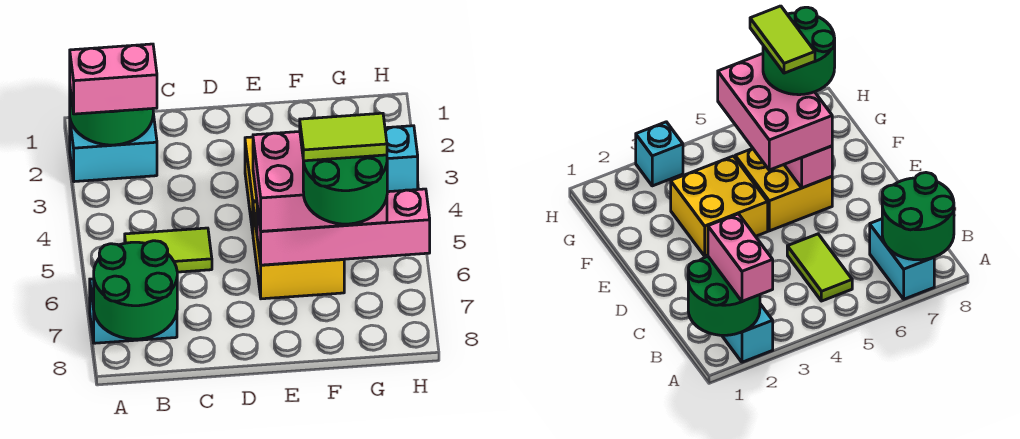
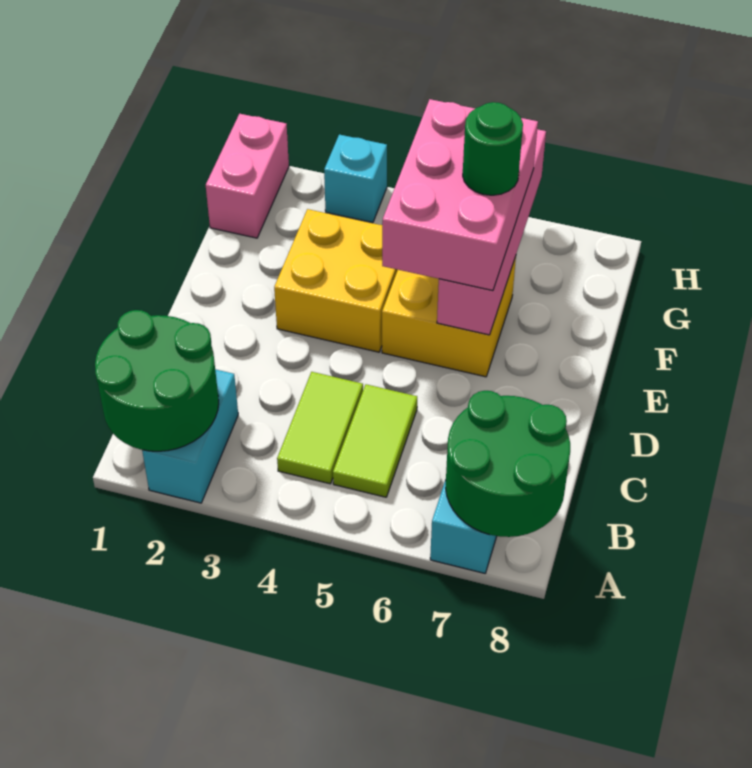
pink 1x2 brick [70,44,157,114] -> pink 1x2 brick moved to [206,114,289,238]
green 2x2 round brick [303,155,387,224] -> green 1x1 round brick [463,102,523,195]
lime 1x2 tile [300,113,387,161] -> lime 1x2 tile moved to [277,372,363,484]

